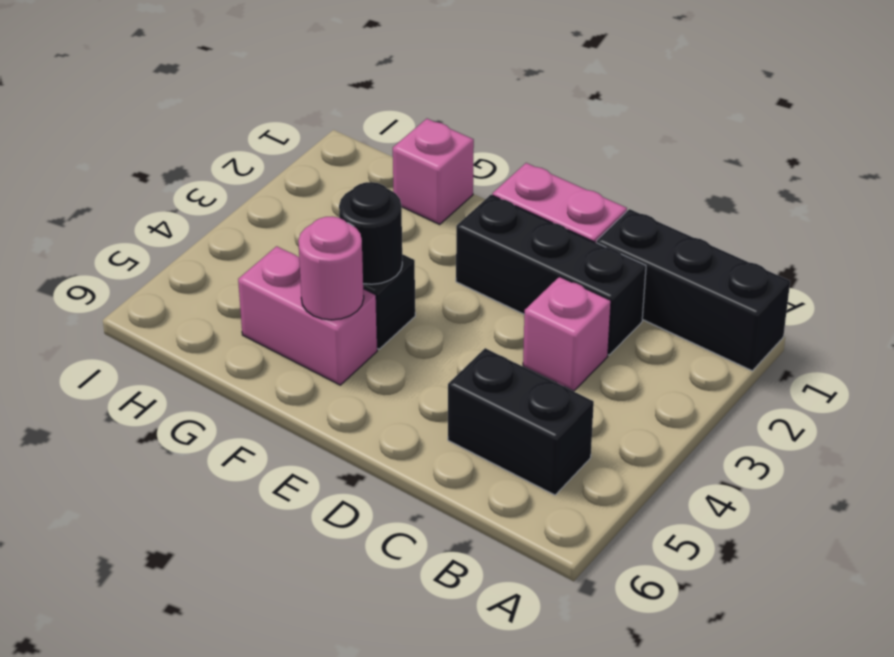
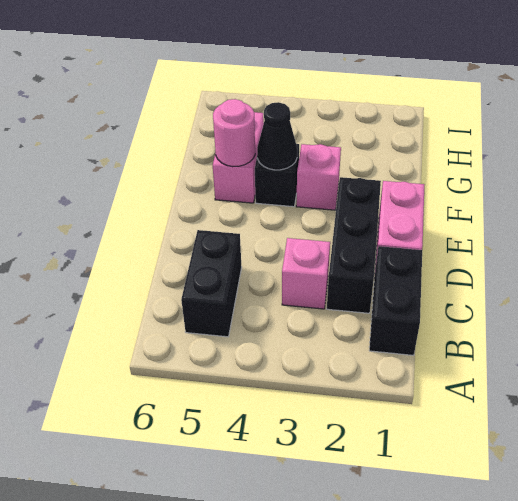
black 1x3 brick [597,209,790,371] -> black 1x2 brick [369,246,422,355]
black 1x1 round brick [339,182,402,284] -> black 1x1 cone [257,102,297,170]
pink 1x1 brick [393,119,474,224] -> pink 1x1 brick moved to [296,144,341,210]

